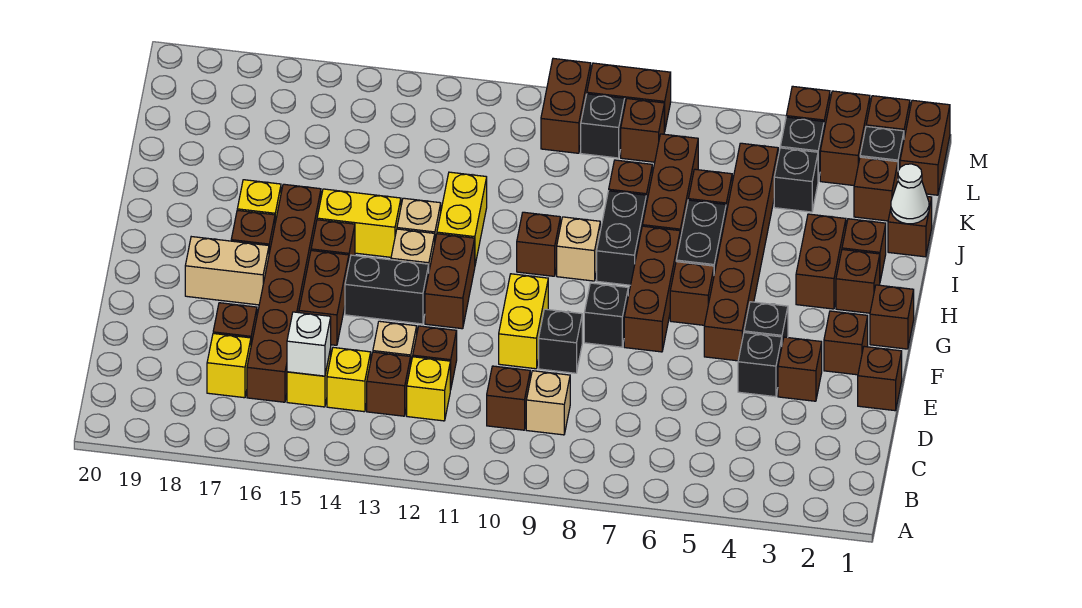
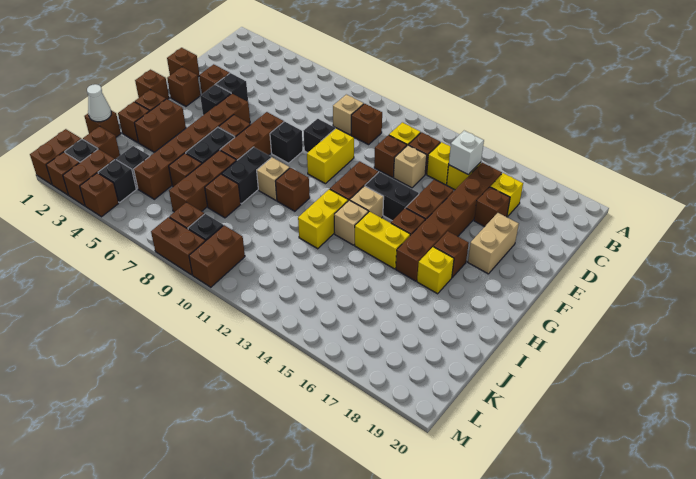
tan 1x2 brick [185,237,269,305] -> tan 1x2 brick turned to [468,213,519,274]

